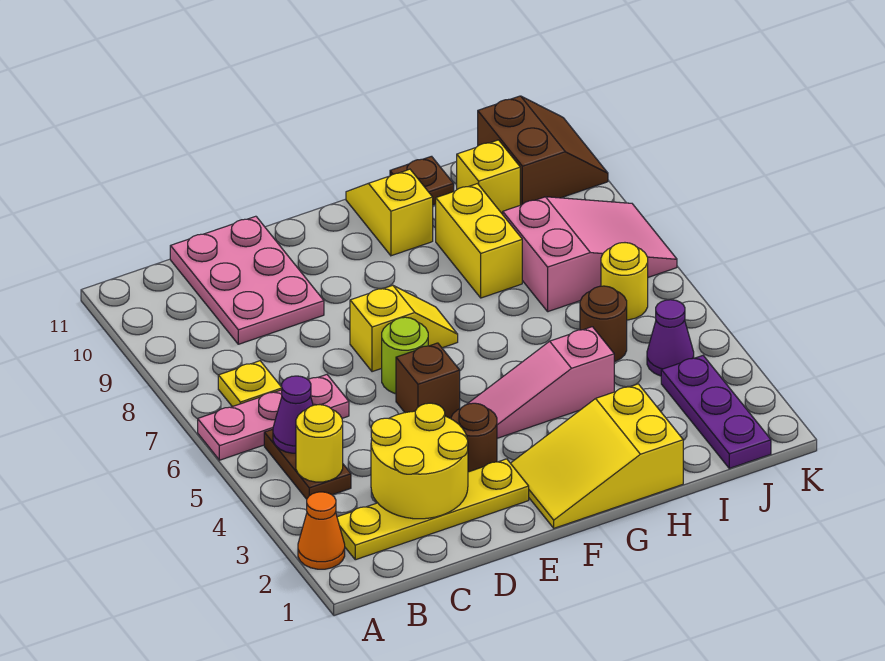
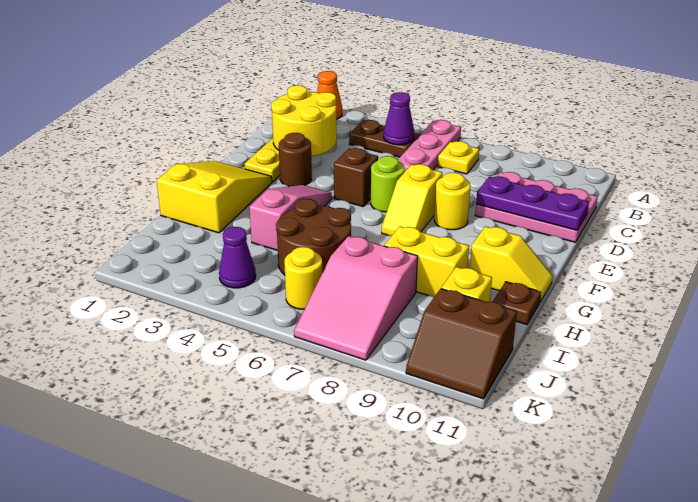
yellow 1x1 round brick [296,405,343,482] -> yellow 1x1 round brick moved to [434,173,470,230]
brown 1x1 round brick [580,286,627,362] -> brown 2x2 round brick [276,199,351,275]
purple 1x3 plate [661,356,771,468] -> purple 1x3 plate moved to [476,176,589,230]

